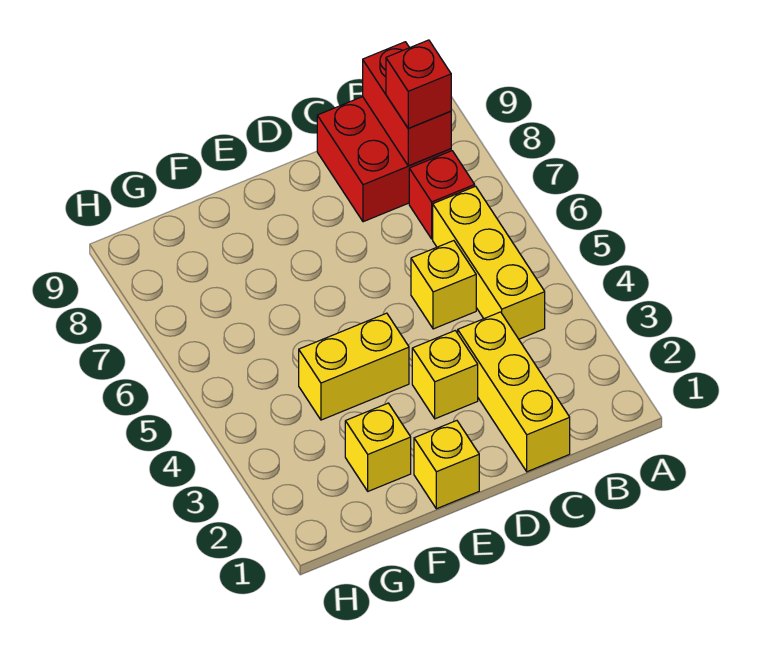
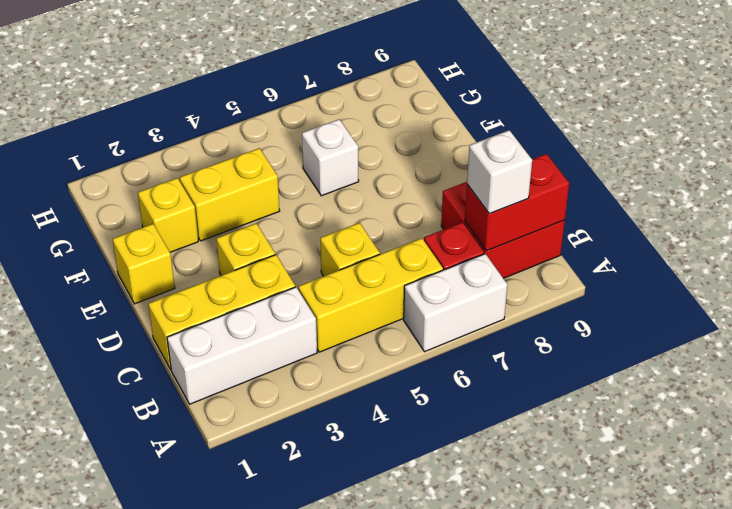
none -> white 1x2 brick [404,254,507,352]
none -> white 1x3 brick [167,287,317,404]
red 1x1 brick [386,40,451,128] -> white 1x1 brick [467,130,532,214]
yellow 1x2 brick [299,313,409,420] -> yellow 1x2 brick turned to [180,148,280,241]
none -> white 1x1 brick [302,119,359,196]

